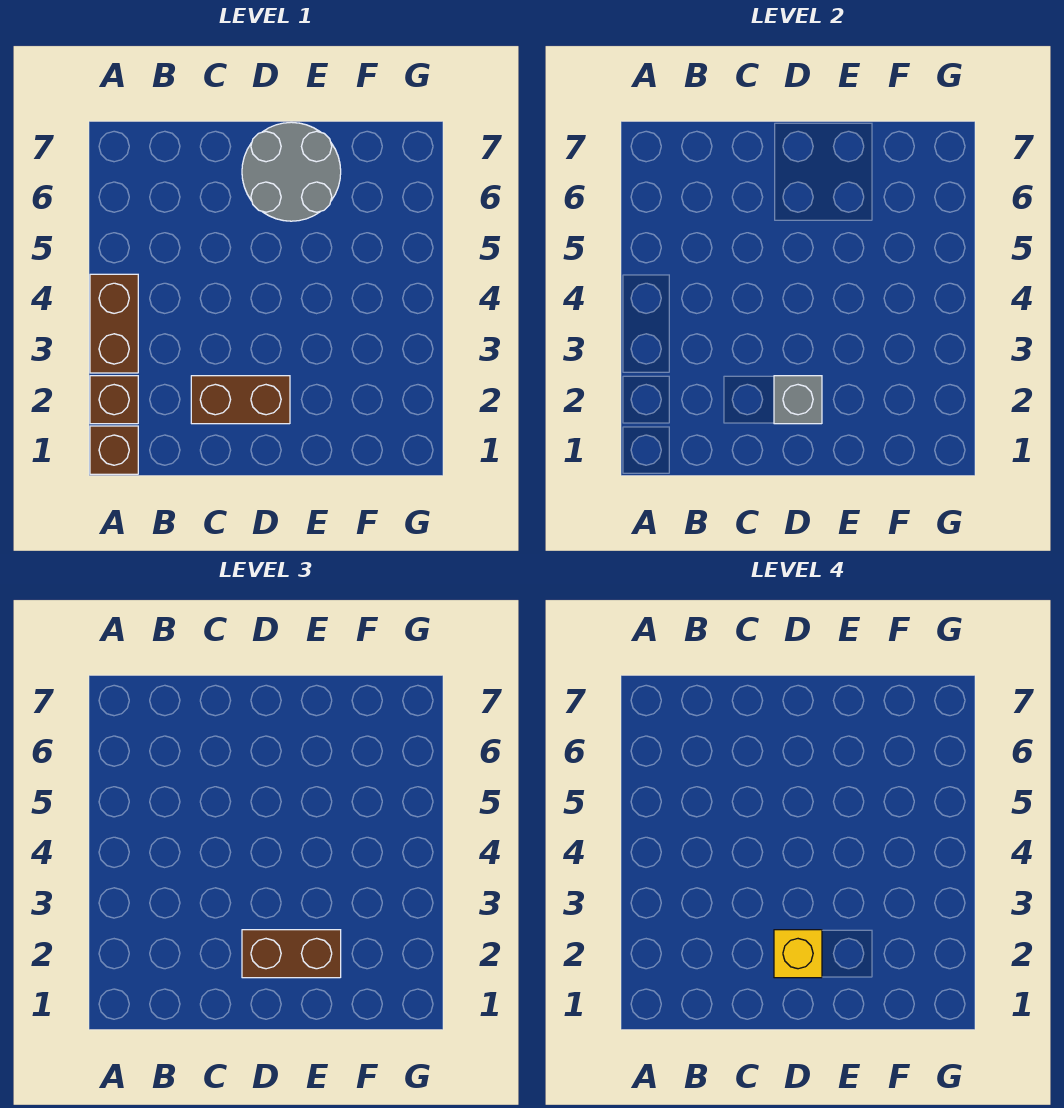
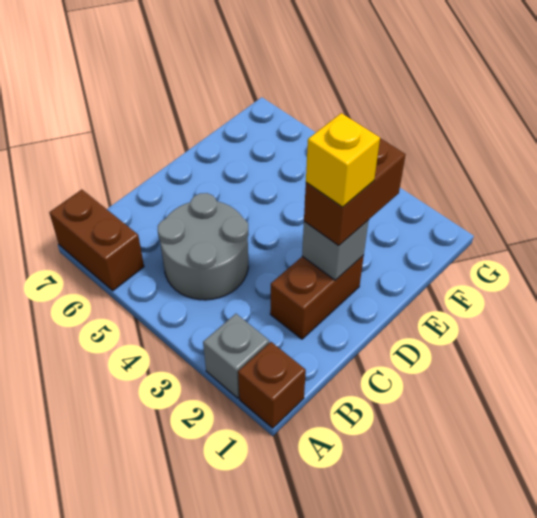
brown 1x1 brick [90,376,138,424] -> grey 1x1 brick [203,314,269,398]
brown 1x2 brick [90,274,138,373] -> brown 1x2 brick moved to [49,190,144,291]
grey 2x2 round brick [242,122,341,221] -> grey 2x2 round brick moved to [158,193,249,300]

